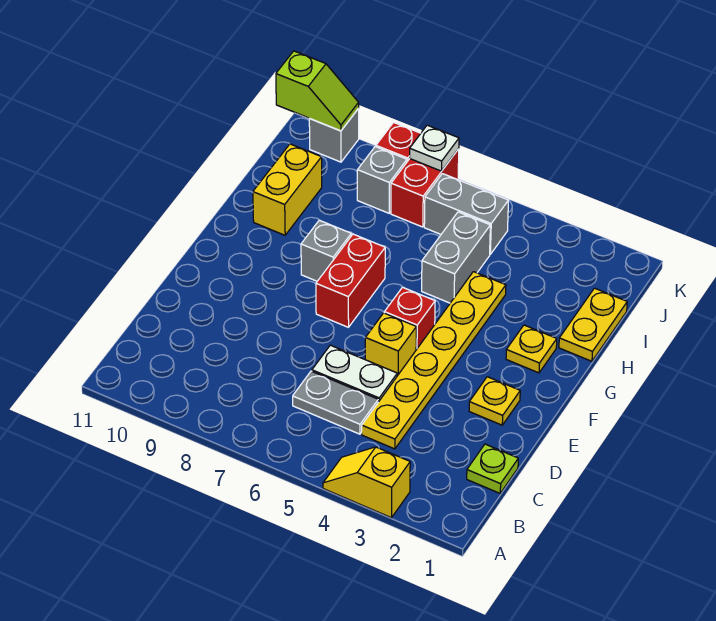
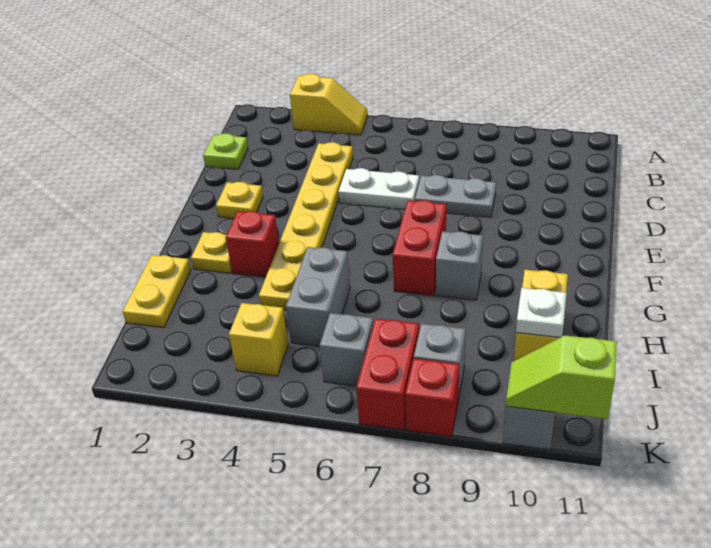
grey 1x2 plate [293,371,378,434] -> grey 1x2 plate moved to [415,175,496,217]
yellow 1x1 brick [365,313,416,376] -> yellow 1x1 brick moved to [229,303,288,376]
red 1x1 brick [384,287,435,350] -> red 1x1 brick moved to [226,211,279,277]
grey 1x2 brick [424,174,509,254] -> grey 1x1 brick [320,313,373,386]
white 1x1 plate [410,125,459,171] -> white 1x1 plate moved to [516,288,566,337]

